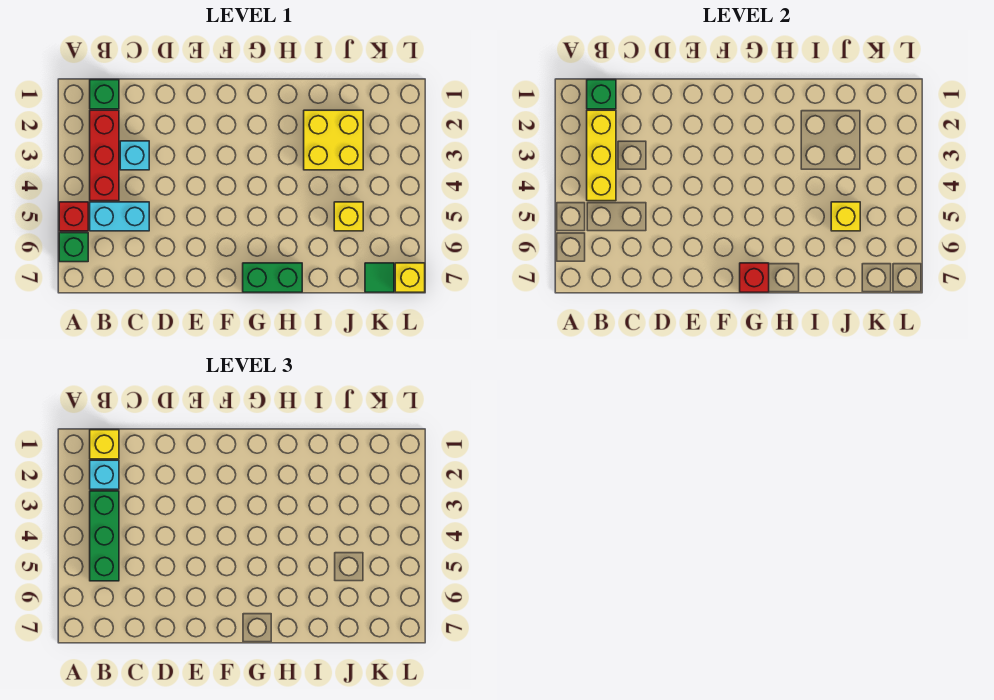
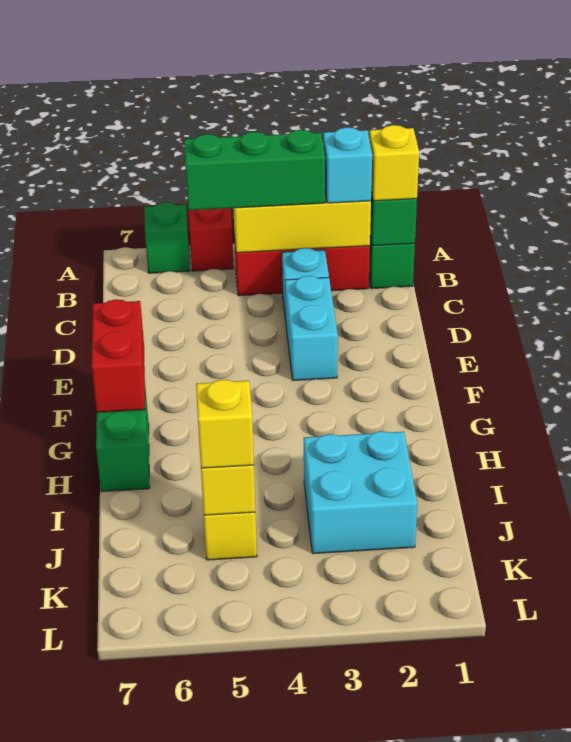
cyan 1x2 brick [90,202,149,231] -> cyan 1x2 brick moved to [285,276,338,381]
red 1x1 brick [740,263,769,292] -> red 1x2 brick [91,299,145,412]
yellow 2x2 brick [304,110,363,170] -> cyan 2x2 brick [304,431,417,554]
green 1x1 tile [365,263,394,292] -> none
yellow 1x1 brick [395,263,425,292] -> yellow 1x1 brick moved to [196,379,254,468]

